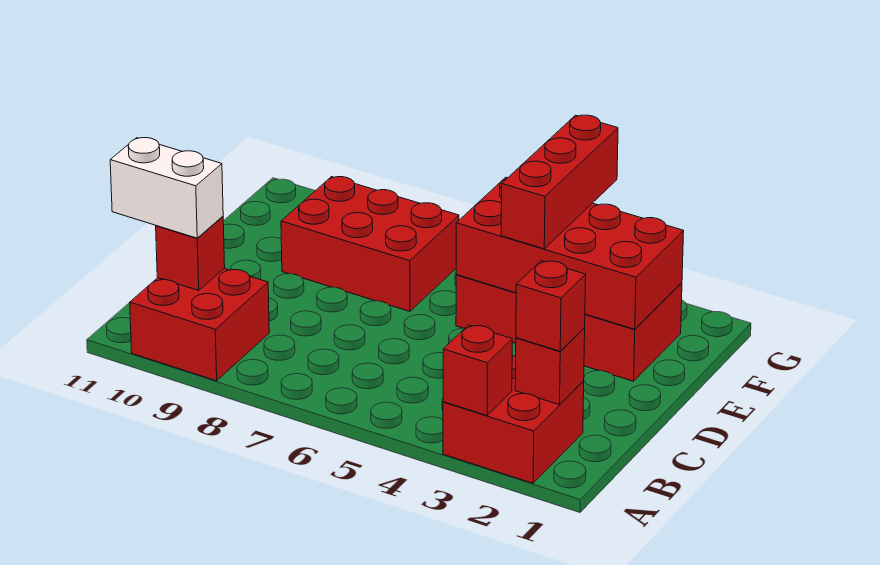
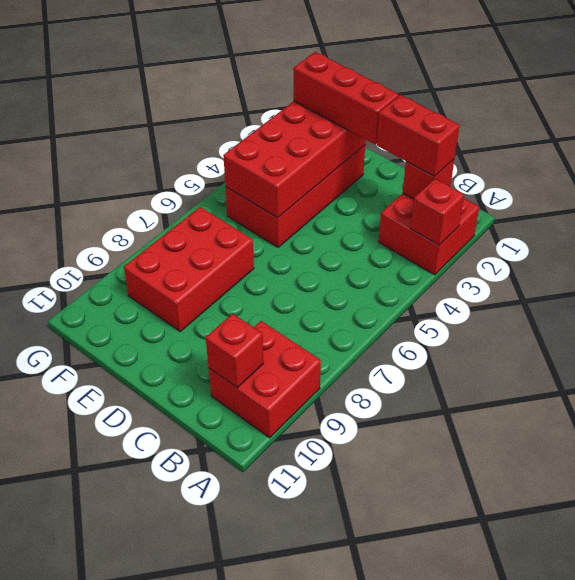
red 1x1 brick [516,261,586,351] -> red 1x2 brick [377,95,460,177]
white 1x2 brick [110,138,223,238] -> none
red 1x3 brick [501,115,618,249] -> red 1x3 brick moved to [294,52,399,144]

